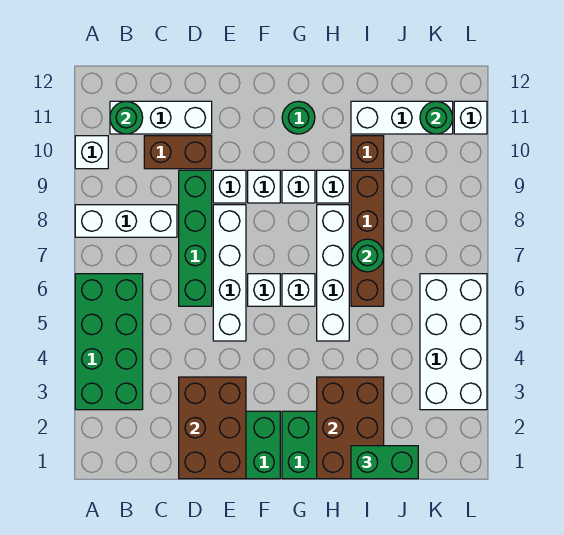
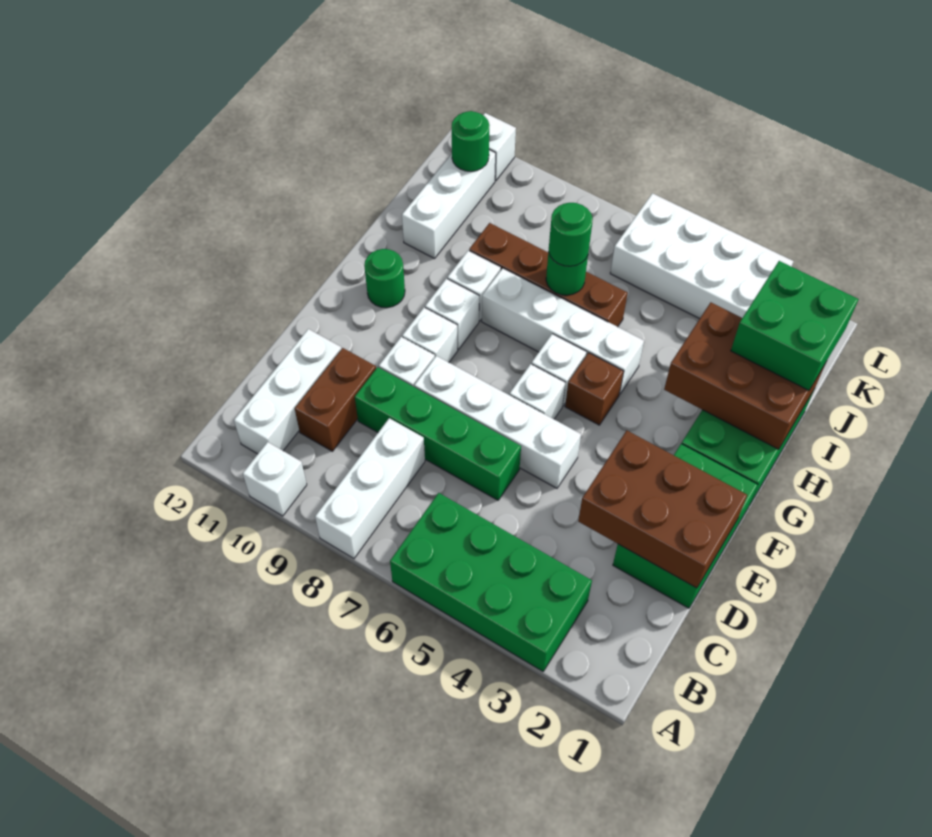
green 1x1 round brick [110,101,143,134] -> green 1x1 round brick moved to [549,203,593,266]
green 1x2 brick [351,446,418,479] -> green 2x2 brick [731,261,859,390]
brown 1x1 brick [351,136,384,169] -> brown 1x1 brick moved to [565,353,624,425]

